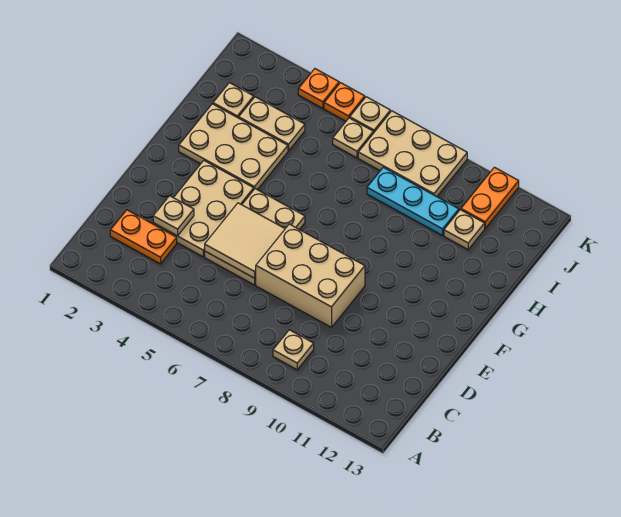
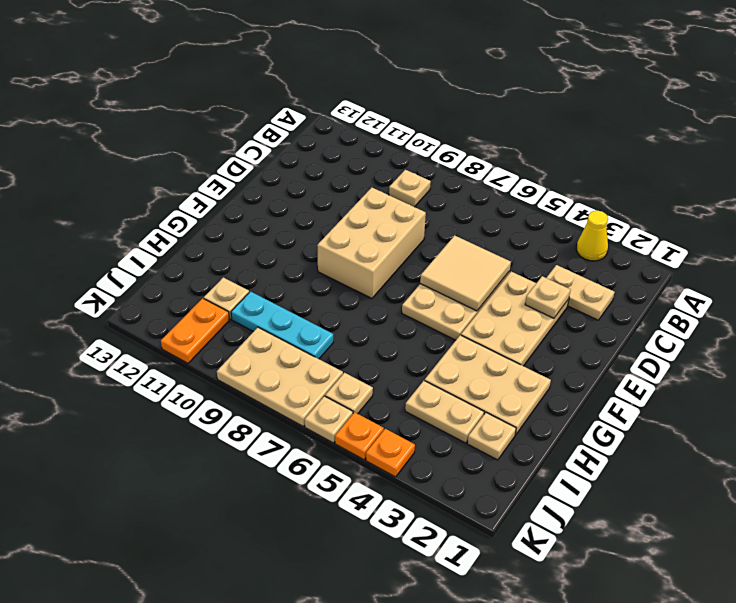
none -> yellow 1x1 cone [576,211,608,261]
orange 1x2 plate [110,210,177,264] -> tan 1x2 plate [547,265,615,320]
tan 2x3 brick [255,224,365,327] -> tan 2x3 brick turned to [317,188,426,298]

